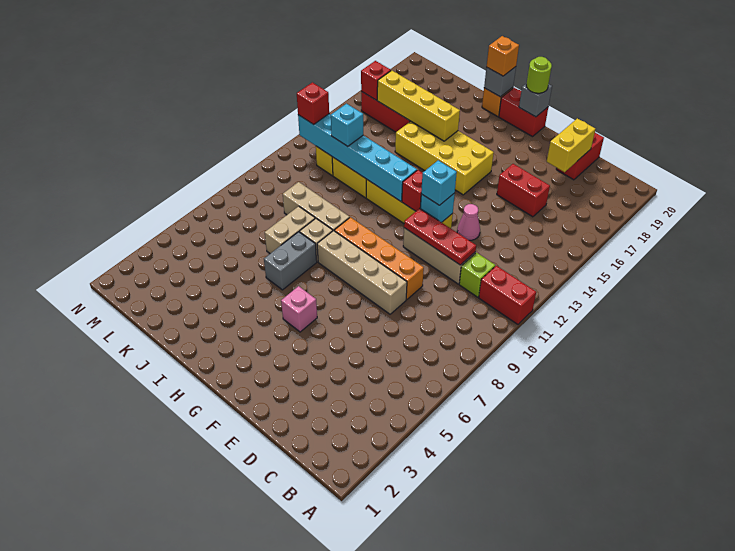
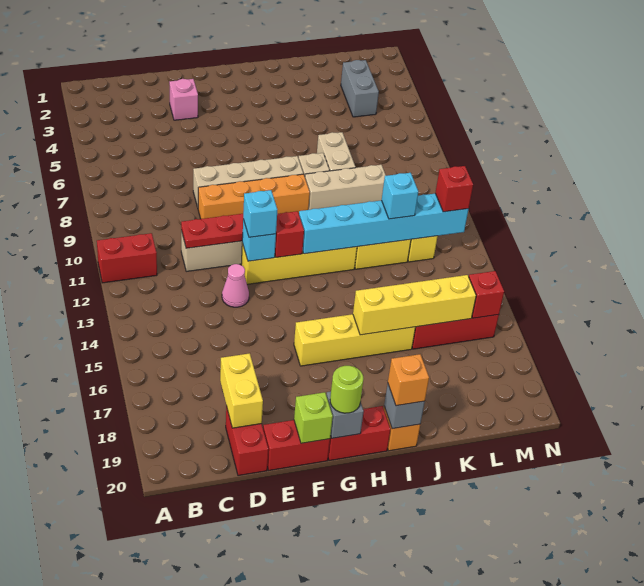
lime 1x1 brick [459,253,495,297] -> lime 1x1 brick moved to [294,392,333,443]
red 1x2 brick [497,164,550,217] -> red 1x2 brick moved to [263,420,330,470]
pink 1x1 brick [281,286,317,332] -> pink 1x1 brick moved to [169,79,198,120]
yellow 2x4 brick [395,121,494,195] -> yellow 1x4 brick [294,314,415,366]
grey 1x2 brick [264,232,317,290] -> grey 1x2 brick moved to [341,60,379,117]

